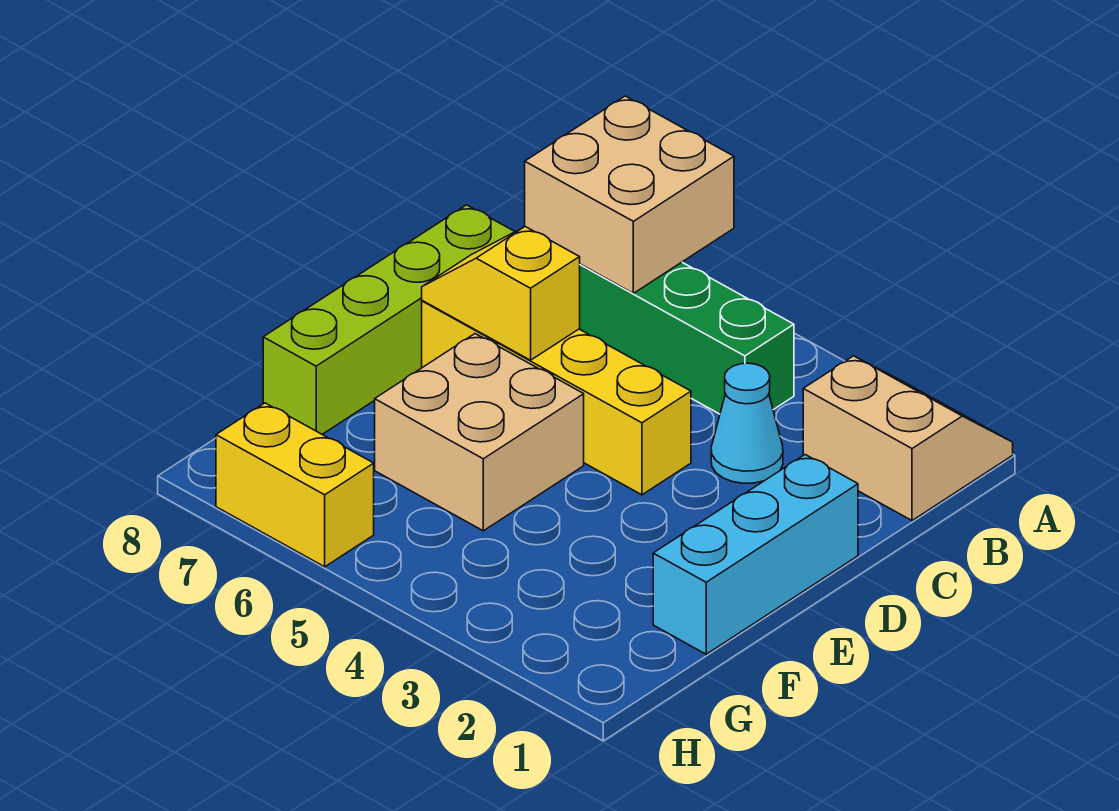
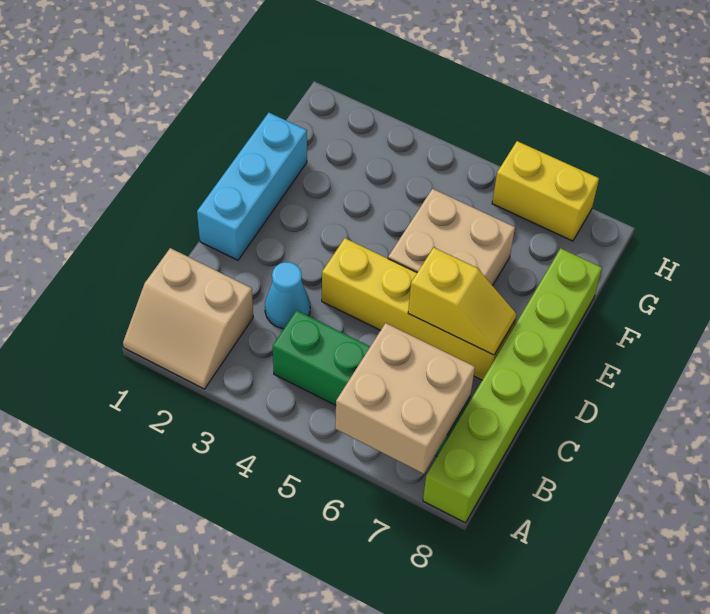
lime 1x4 brick [263,205,515,434] -> lime 1x6 brick [423,248,602,523]

